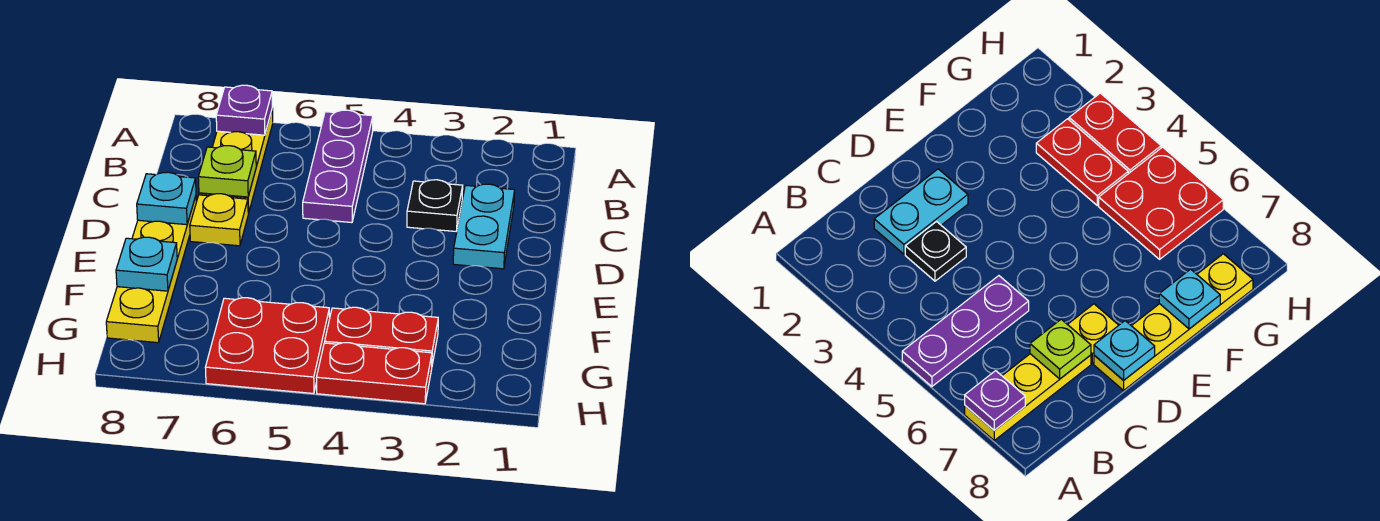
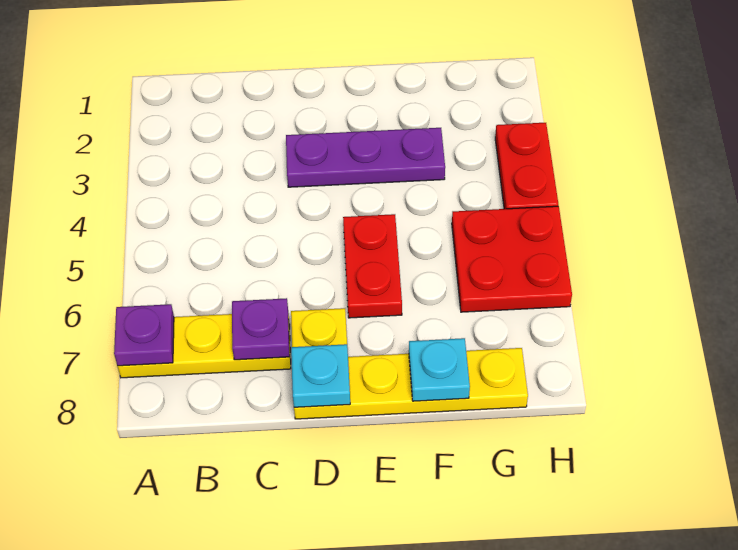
purple 1x3 plate [303,110,373,223] -> purple 1x3 plate moved to [286,128,445,187]
cyan 1x2 plate [453,184,515,269] -> none
black 1x1 plate [407,180,463,232] -> none
lime 1x1 plate [198,146,256,197] -> purple 1x1 plate [232,298,290,360]
red 1x2 plate [325,307,438,364] -> red 1x2 plate moved to [343,214,402,318]

